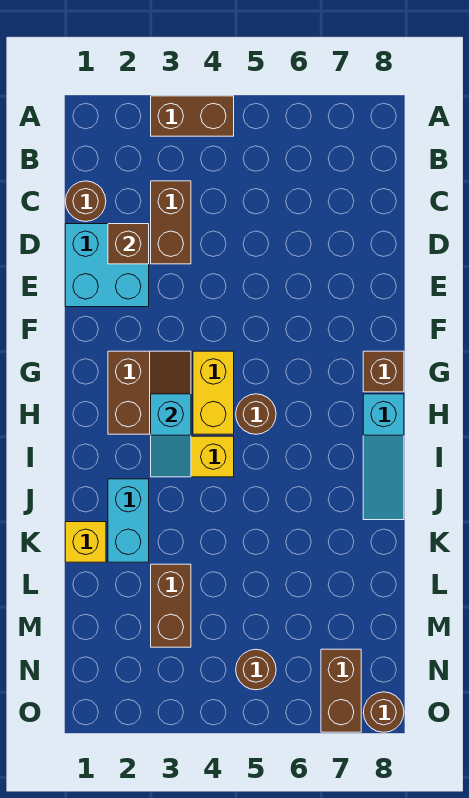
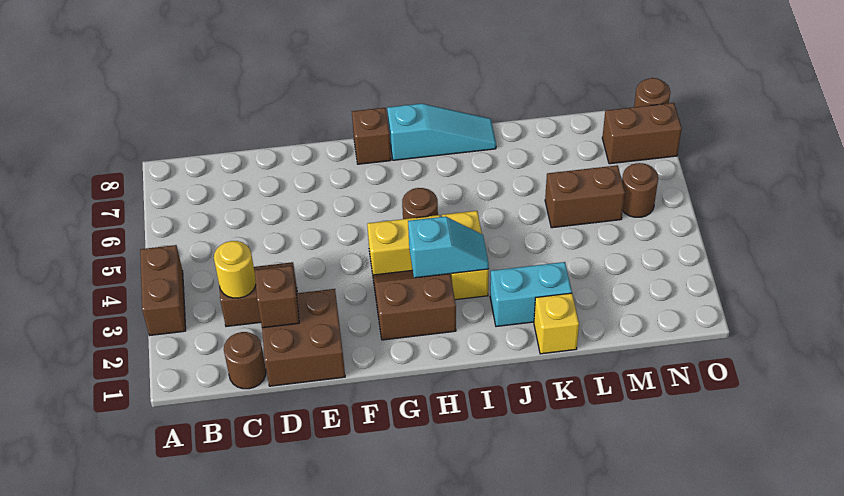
none -> yellow 1x1 round brick [214,241,256,298]
cyan 2x2 brick [65,224,149,307] -> brown 2x2 brick [262,289,345,386]
brown 1x2 brick [151,564,191,647] -> brown 1x2 brick moved to [545,165,625,228]

